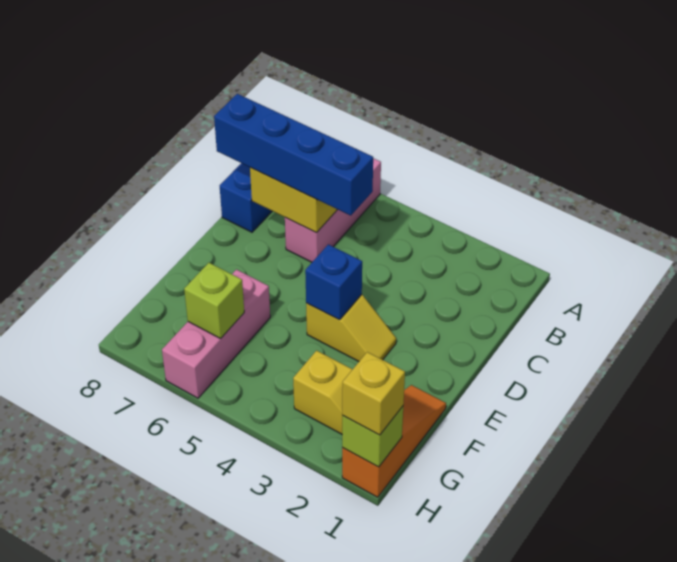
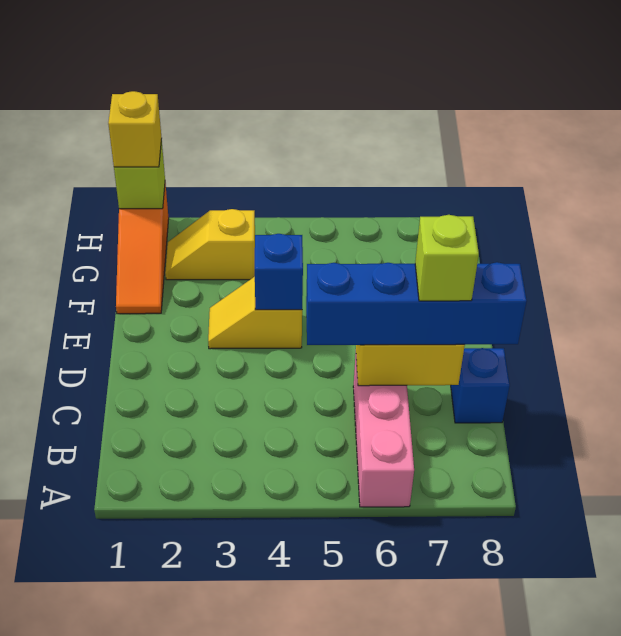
pink 1x3 brick [162,270,270,398] -> none
lime 1x1 brick [184,263,244,339] -> lime 1x1 brick moved to [415,215,479,301]

